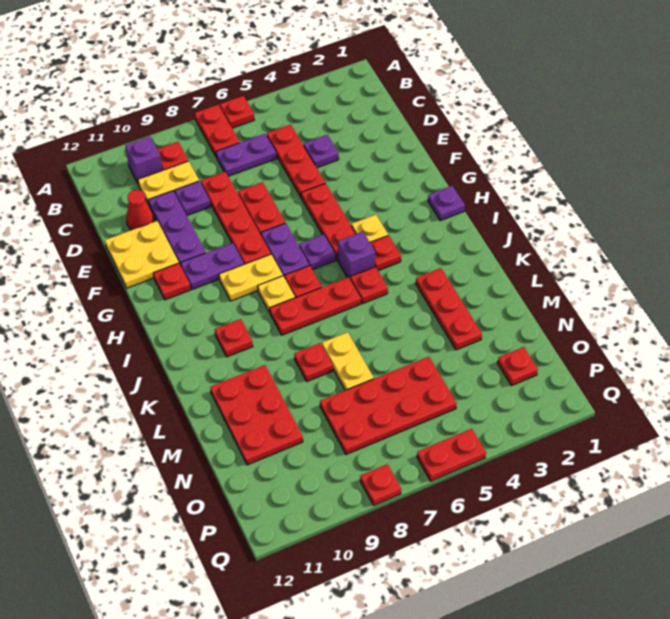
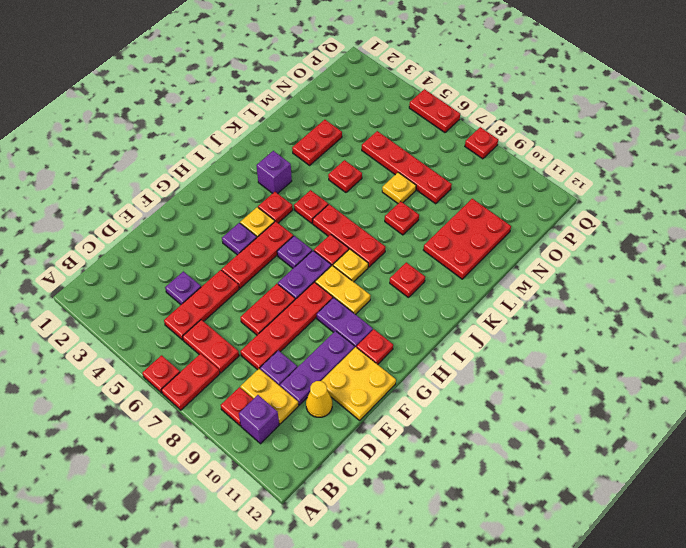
purple 1x2 plate [216,134,277,176] -> red 1x2 plate [183,320,239,373]
red 1x1 cone [126,190,154,230] -> yellow 1x1 cone [306,381,332,417]
purple 1x1 plate [428,186,465,221] -> purple 1x1 plate moved to [222,223,257,255]
purple 1x1 brick [338,232,375,278] -> purple 1x1 brick moved to [256,151,292,193]
red 1x3 plate [416,268,482,350] -> red 1x2 plate [292,120,342,165]
yellow 1x2 plate [322,332,374,390] -> yellow 1x1 plate [382,172,416,203]
red 2x4 plate [320,357,457,455] -> red 1x4 plate [362,131,452,204]
red 1x1 plate [498,347,538,386] -> red 1x1 plate moved to [328,160,362,192]

